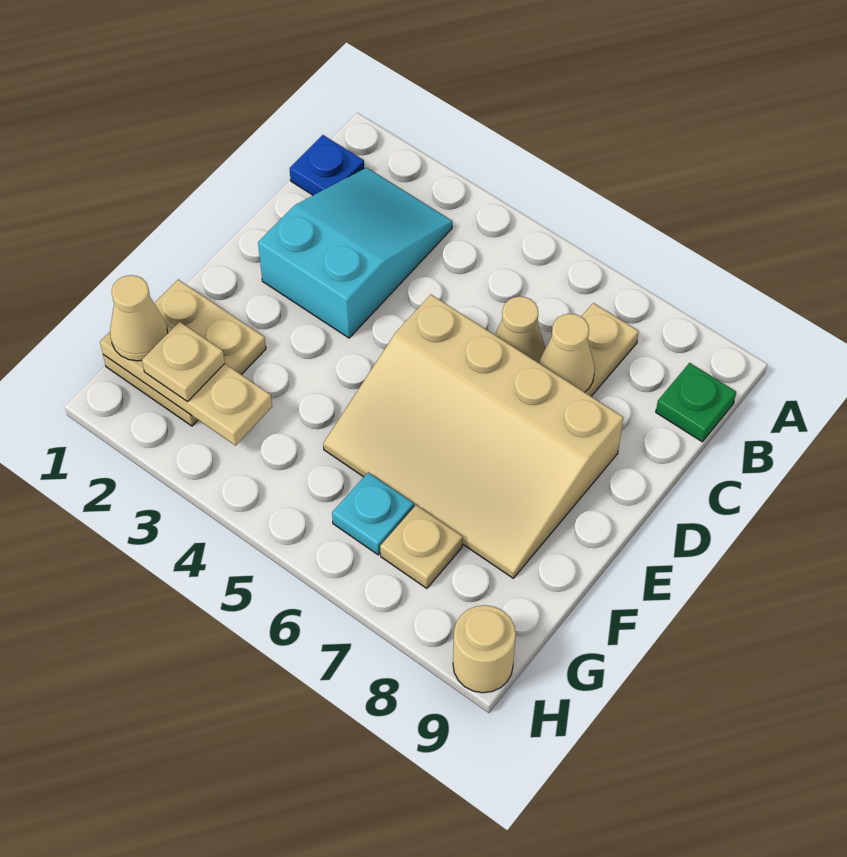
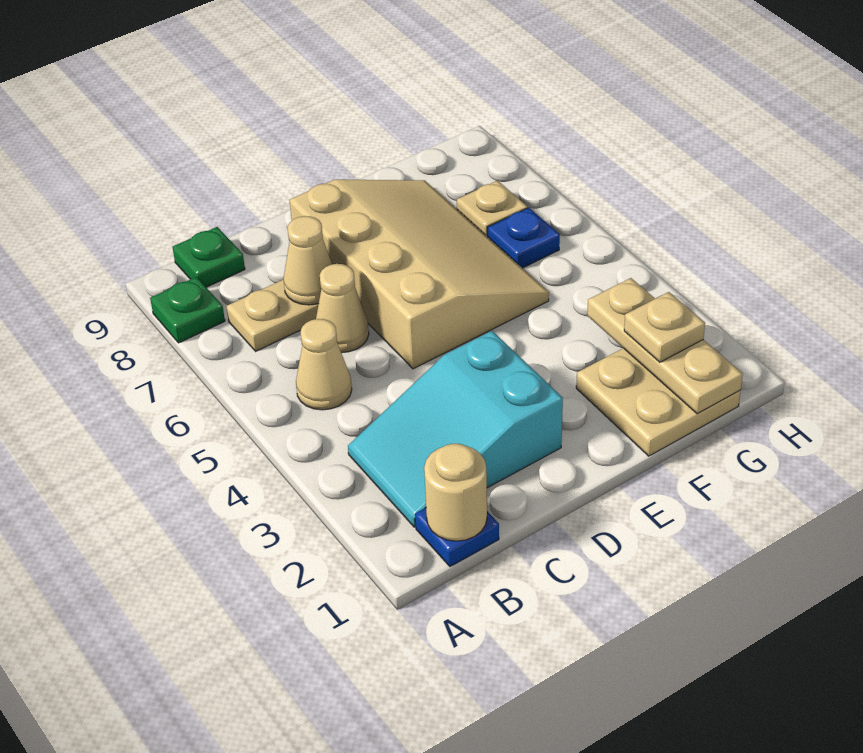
none -> green 1x1 plate [150,277,225,343]
tan 1x1 cone [110,275,168,361] -> tan 1x1 cone moved to [296,319,352,410]
cyan 1x1 plate [332,472,414,555] -> blue 1x1 plate [488,208,560,268]
tan 1x1 round brick [453,605,516,693] -> tan 1x1 round brick moved to [424,444,487,541]

